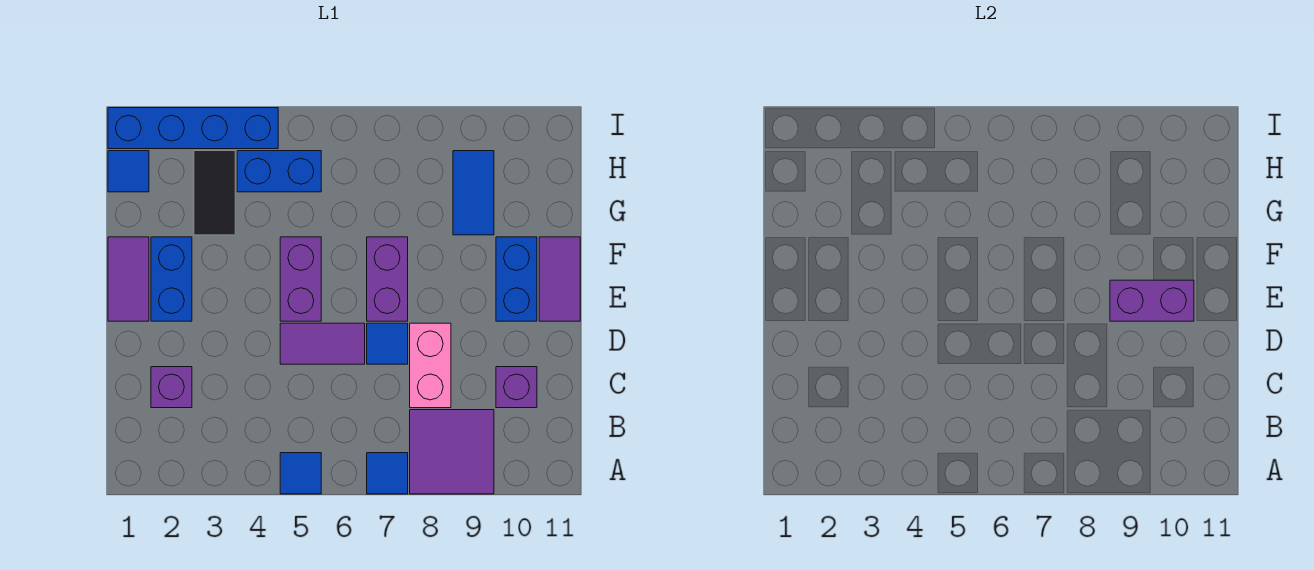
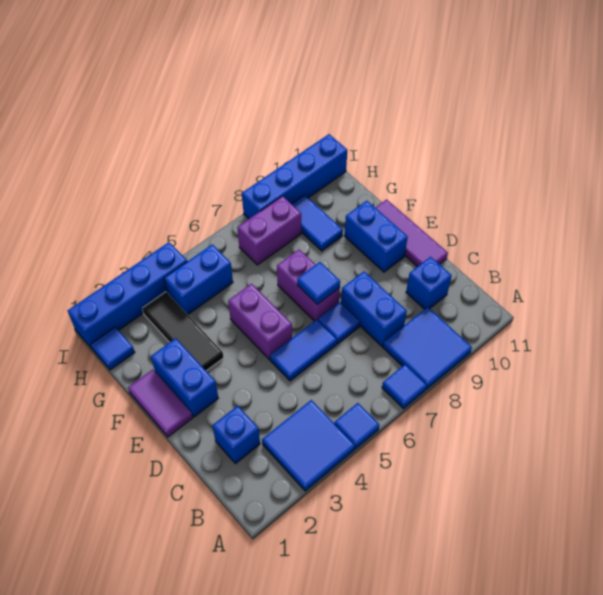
none -> blue 2x2 tile [262,400,355,491]
purple 2x2 tile [410,410,494,494] -> blue 2x2 tile [383,307,472,389]
purple 1x1 brick [151,367,192,408] -> blue 1x1 brick [212,406,260,464]
pink 1x2 brick [410,323,451,408] -> blue 1x2 brick [341,272,407,346]
purple 1x1 brick [496,367,537,408] -> blue 1x1 brick [406,257,452,309]
purple 1x2 tile [280,323,365,364] -> blue 1x2 tile [270,320,337,381]
none -> blue 1x1 tile [297,262,340,304]
purple 1x2 brick [1110,280,1194,321] -> purple 1x2 brick moved to [237,196,301,265]
purple 1x2 tile [539,237,580,321] -> purple 1x3 tile [375,200,448,267]
black 1x2 tile [194,151,235,235] -> black 1x3 tile [142,292,224,371]
none -> blue 1x4 brick [242,134,347,219]

